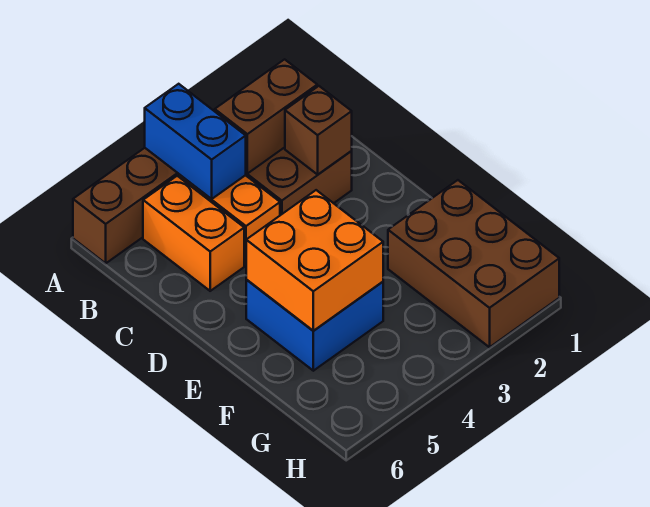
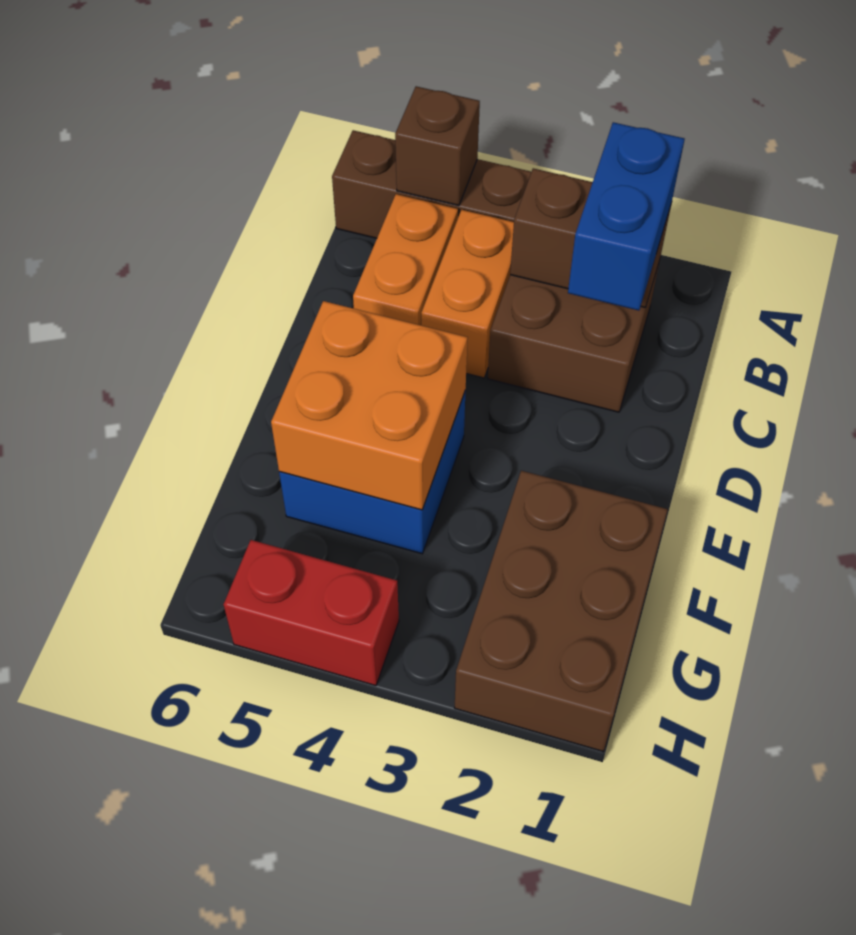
blue 1x2 brick [145,84,246,199] -> blue 1x2 brick moved to [568,122,685,311]
brown 1x1 brick [285,86,352,174] -> brown 1x1 brick moved to [395,86,480,206]
none -> red 1x2 brick [224,540,399,686]

